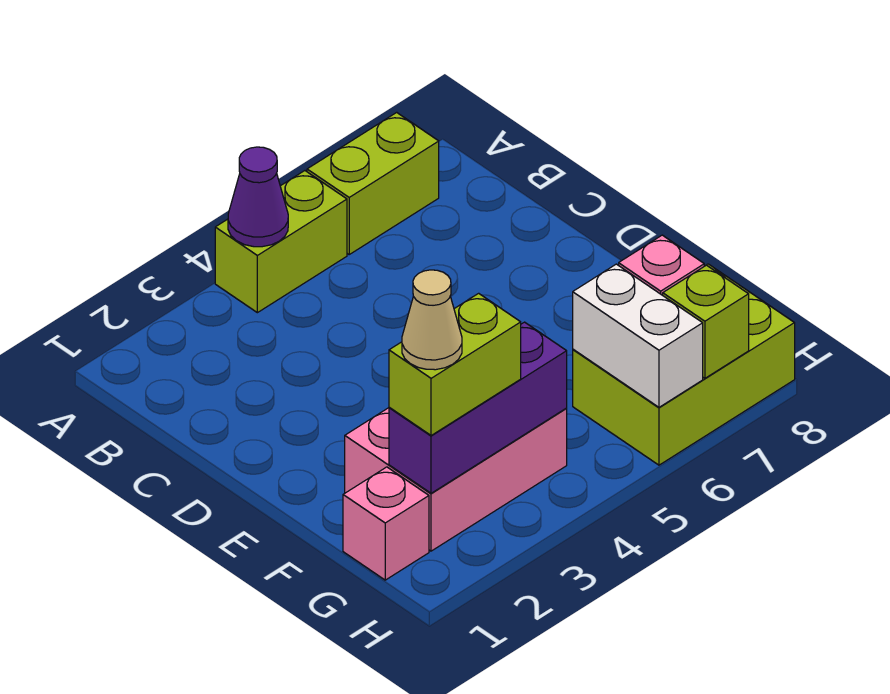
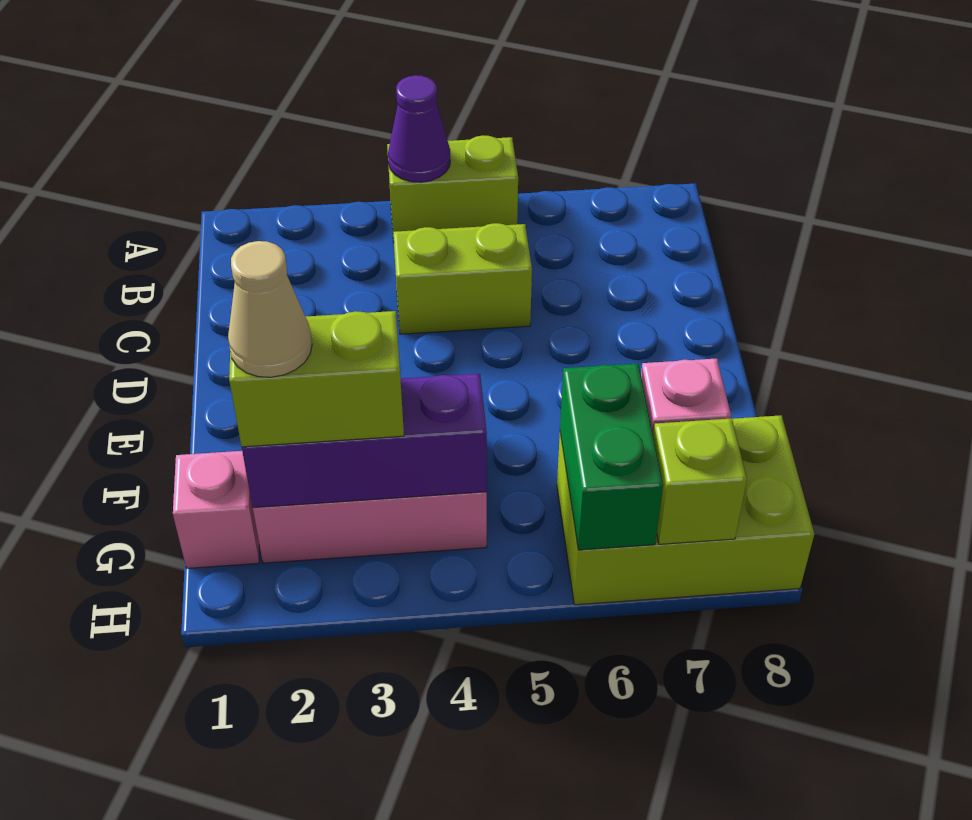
lime 1x2 brick [307,112,439,254] -> lime 1x2 brick moved to [393,223,532,334]
white 1x2 brick [573,264,703,407] -> green 1x2 brick [560,363,663,550]

